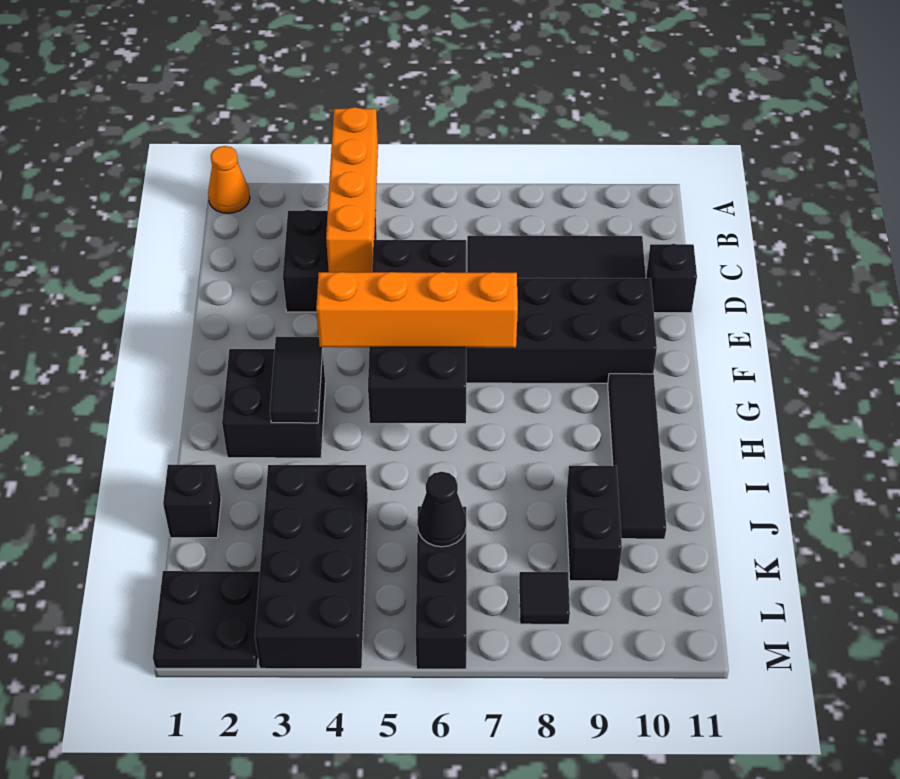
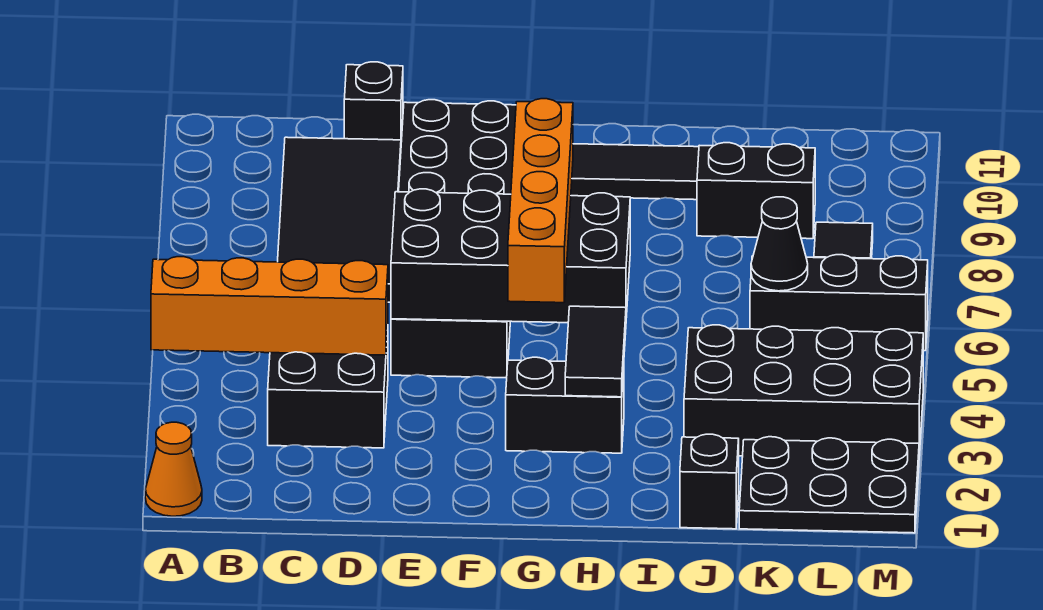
black 2x2 brick [222,349,325,458] -> black 1x2 brick [506,357,624,453]
black 1x2 tile [270,337,322,423] -> black 1x2 tile turned to [565,306,626,397]
black 2x2 plate [153,571,260,668] -> black 2x3 plate [739,437,919,533]

